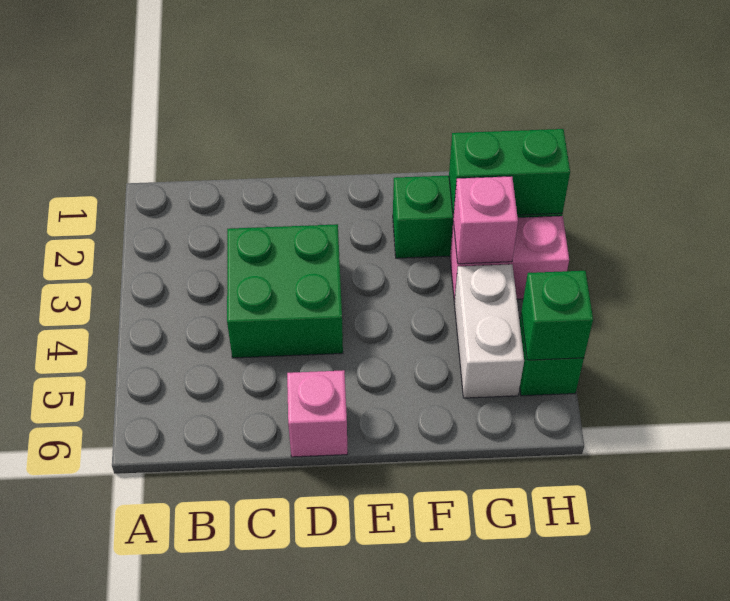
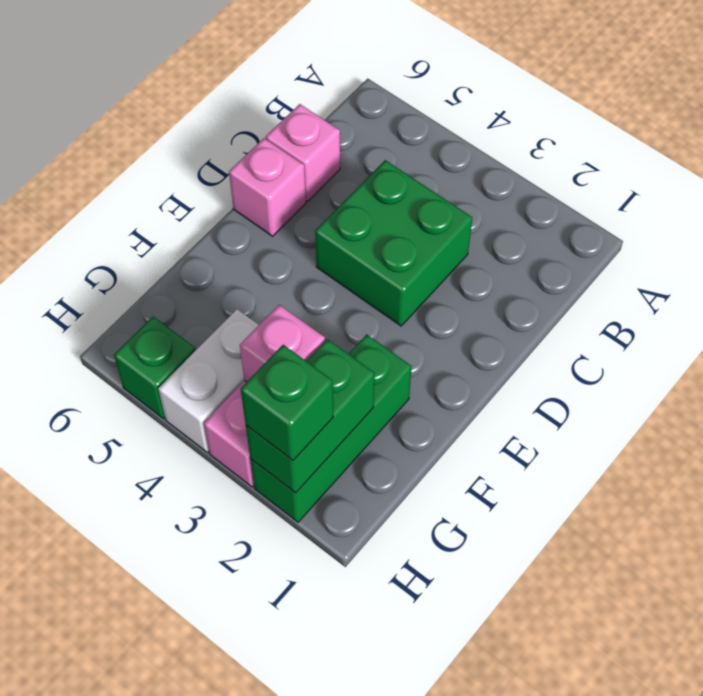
none -> pink 1x1 brick [266,104,340,201]
white 1x2 brick [454,264,524,398] -> white 1x2 brick turned to [158,309,259,453]
green 1x1 brick [521,271,593,360] -> green 1x1 brick moved to [241,345,333,460]

